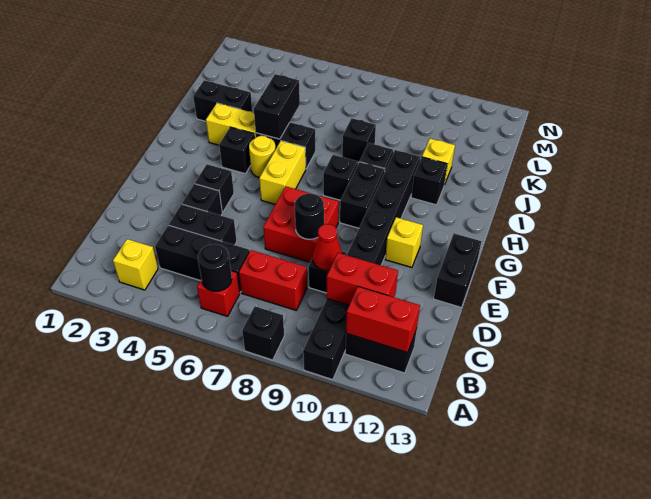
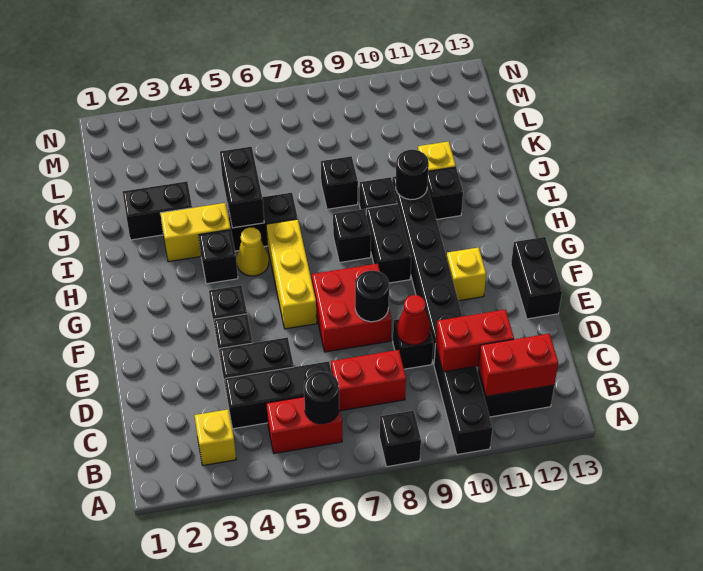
red 1x1 brick [197,271,240,316] -> red 1x2 brick [266,397,342,453]
yellow 1x2 brick [259,141,306,204] -> yellow 1x3 brick [266,219,317,329]
yellow 1x1 round brick [249,136,276,178] -> yellow 1x1 cone [237,228,269,276]
none -> black 1x1 round brick [396,150,429,200]

